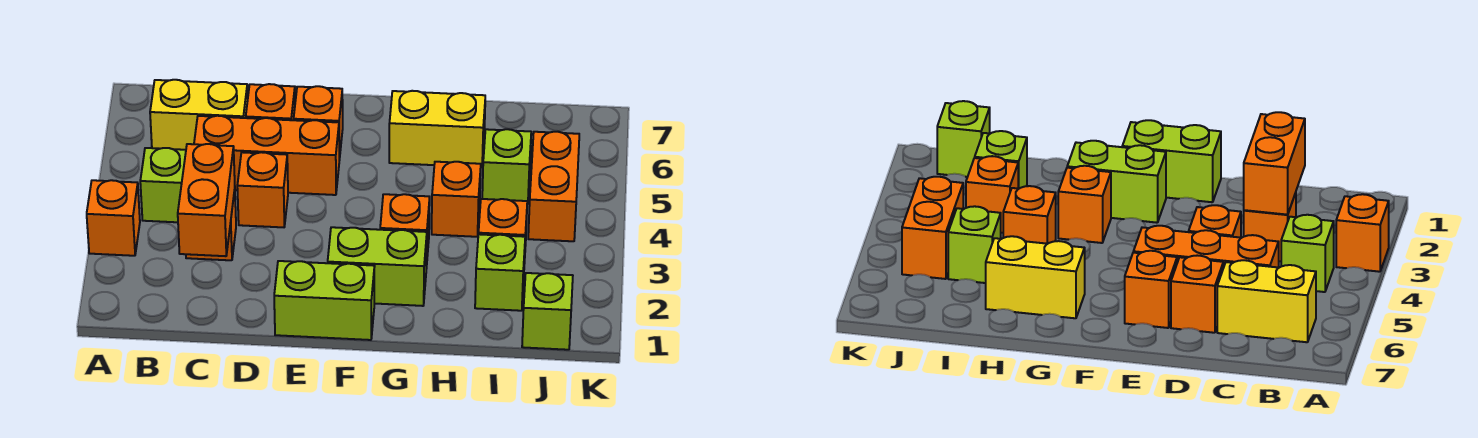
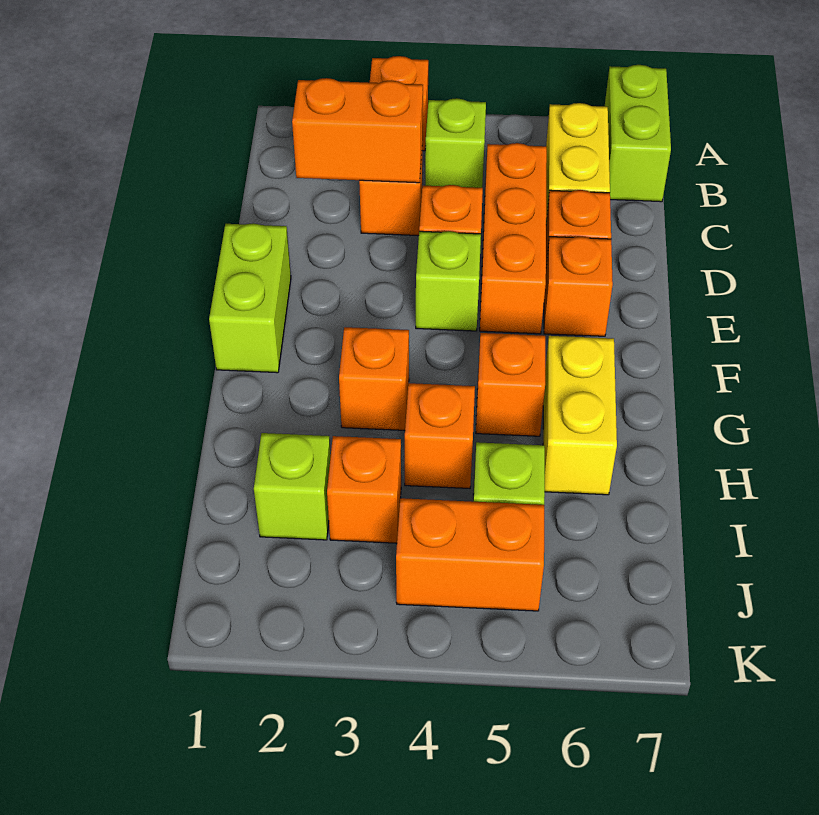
lime 1x2 brick [328,227,427,306] -> lime 1x2 brick moved to [605,65,671,202]
none -> orange 1x1 brick [476,333,545,436]
lime 1x1 brick [522,273,573,350] -> lime 1x1 brick moved to [416,231,481,331]

